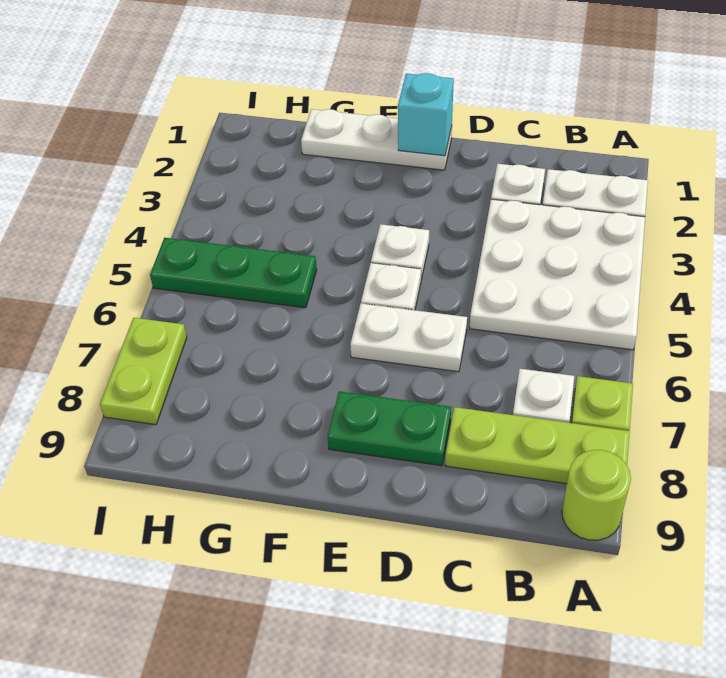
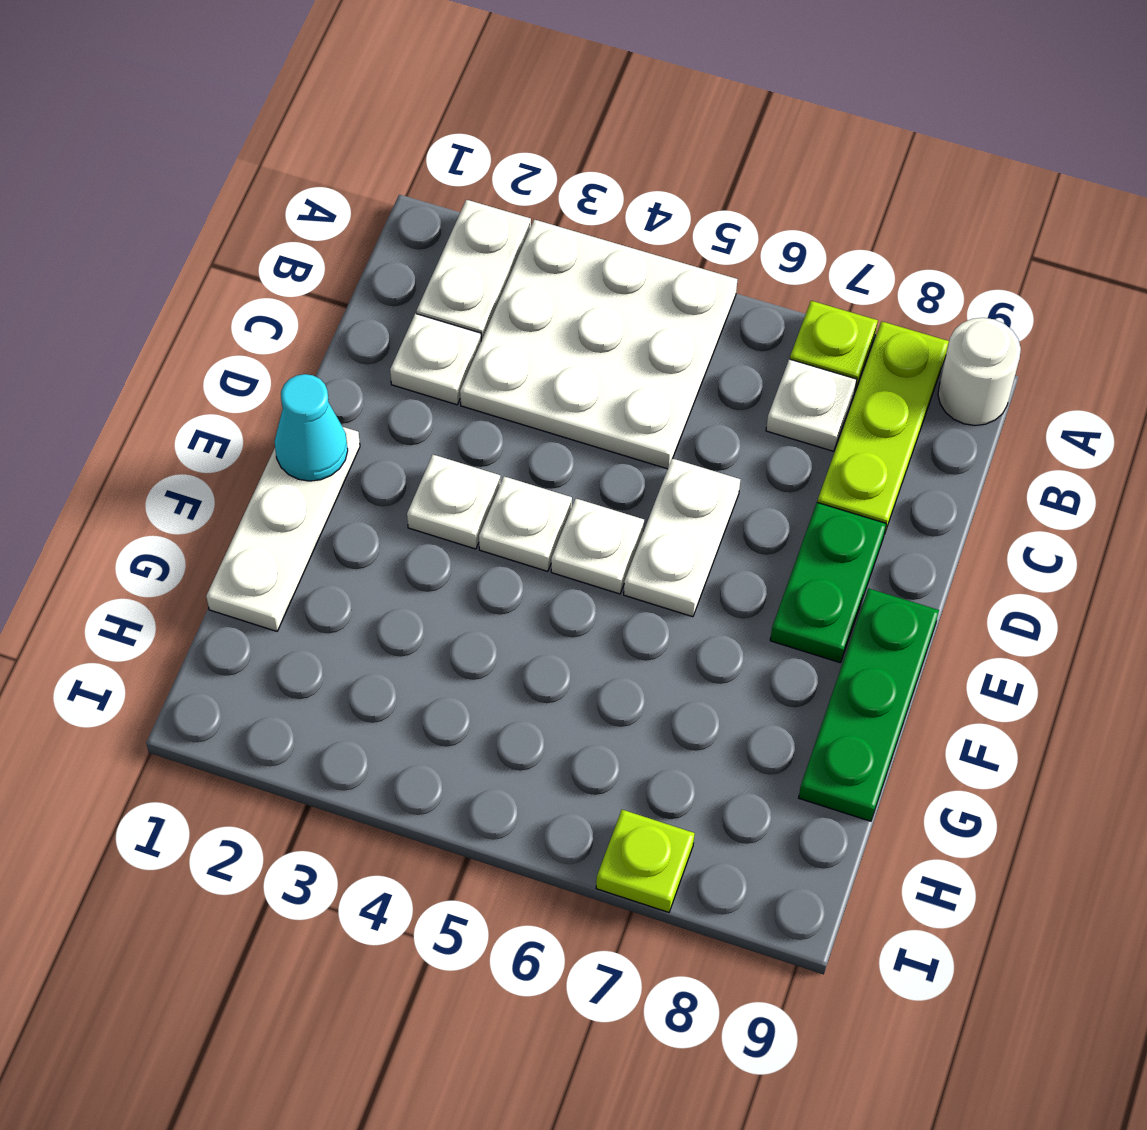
lime 1x1 round brick [562,450,631,540] -> white 1x1 round brick [938,318,1021,425]
cyan 1x1 brick [398,73,454,156] -> cyan 1x1 cone [275,374,348,481]
none -> white 1x1 plate [407,455,501,549]
green 1x3 plate [150,238,317,308] -> green 1x3 plate moved to [799,588,939,821]
lime 1x2 plate [100,318,187,425] -> lime 1x1 plate [596,810,695,912]

